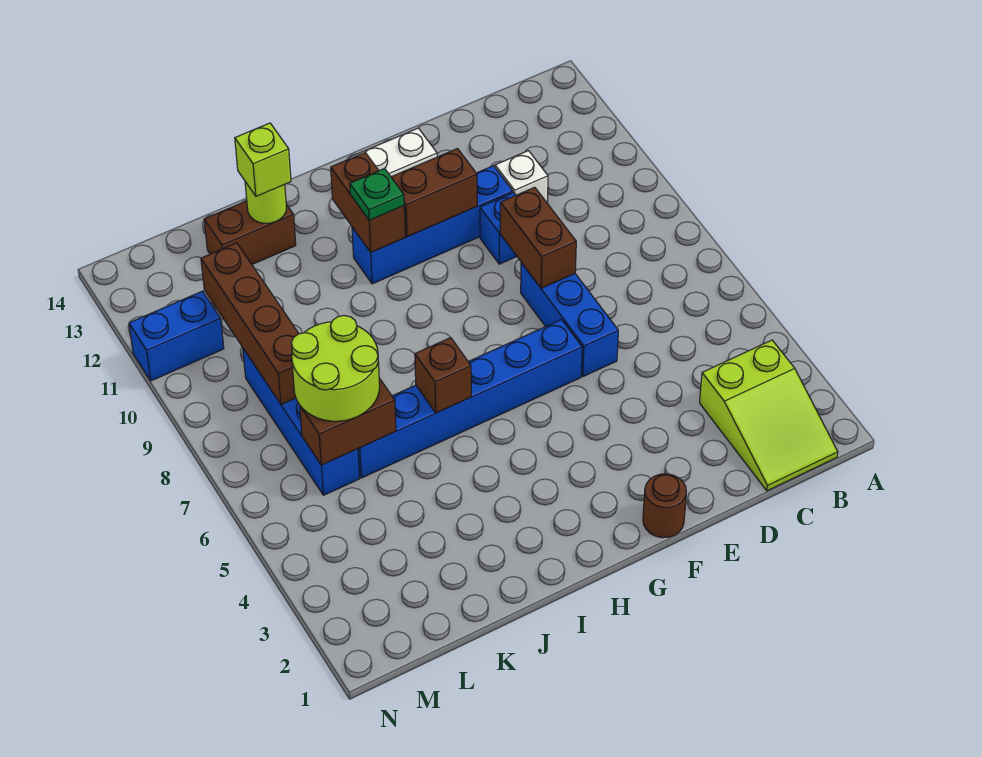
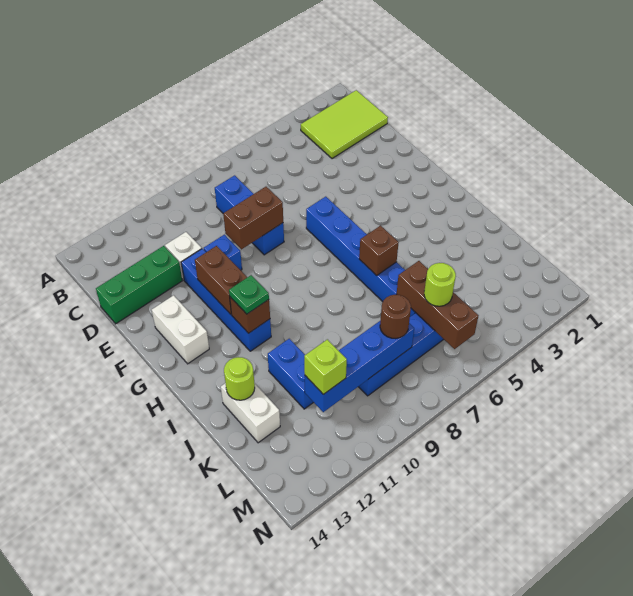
lime 2x3 slope [700,340,838,491] -> lime 2x3 tile [301,90,388,159]
none -> green 1x3 brick [96,246,182,324]
blue 1x3 brick [521,263,618,376] -> blue 1x3 brick turned to [215,175,284,255]
brown 1x1 round brick [643,474,686,538] -> brown 1x1 round brick moved to [380,295,411,339]
brown 1x2 brick [331,153,405,252] -> brown 1x1 brick [230,297,270,333]
brown 1x2 brick [204,201,296,264] -> white 1x2 brick [221,383,280,443]
lime 1x1 brick [235,123,291,196] -> lime 1x1 brick moved to [304,339,347,394]
brown 1x2 brick [300,378,396,465] -> brown 1x3 brick [396,261,478,349]
lime 2x2 round brick [291,316,380,421] -> lime 1x1 round brick [424,263,456,306]
brown 1x4 brick [201,243,299,404] -> blue 1x4 brick [305,320,414,412]
blue 1x2 brick [129,291,224,381] -> blue 1x2 brick moved to [268,339,314,409]

